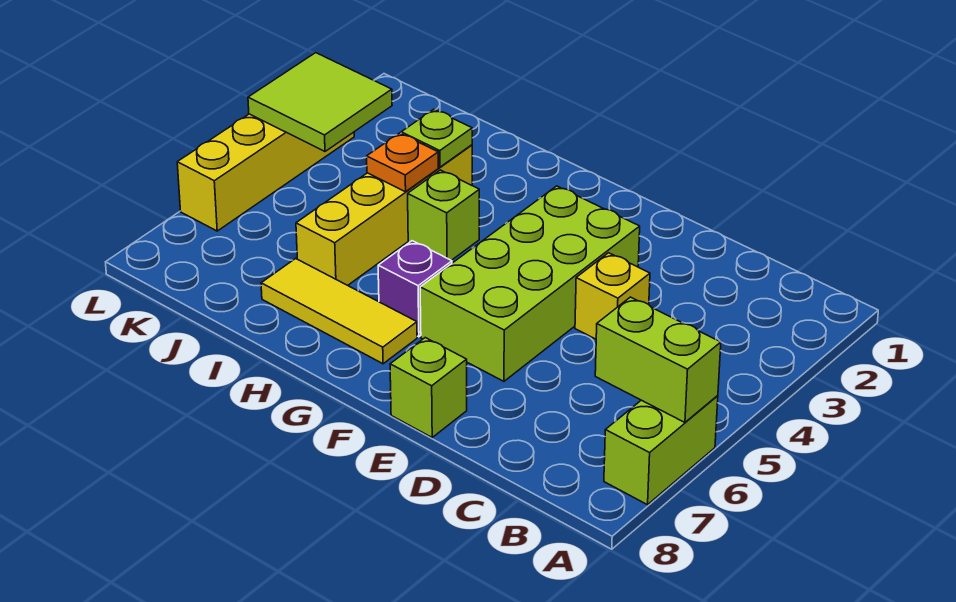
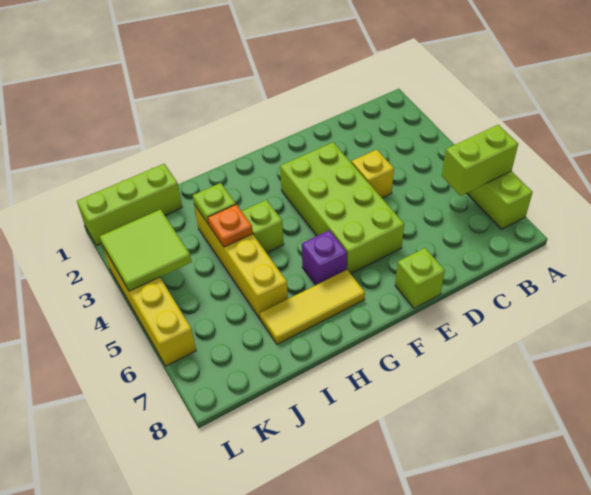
none -> lime 1x3 brick [77,164,182,246]

